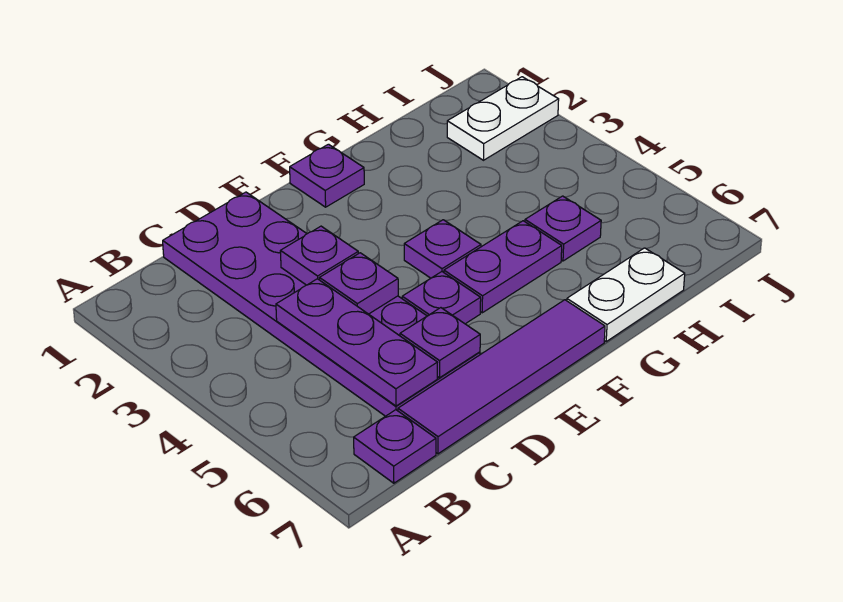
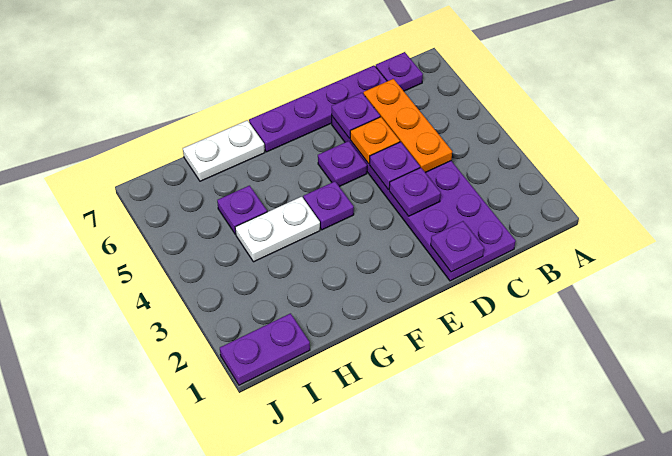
purple 1x3 plate [276,279,438,406] -> orange 1x3 plate [363,79,452,173]
purple 1x4 tile [398,300,605,454] -> purple 1x4 plate [249,66,387,152]
none -> orange 1x1 plate [350,117,400,164]
purple 1x1 plate [290,144,364,207] -> purple 1x1 plate moved to [431,221,484,272]
purple 1x2 plate [444,221,562,313] -> purple 1x2 plate moved to [220,313,310,385]
white 1x2 plate [447,77,559,160] -> white 1x2 plate moved to [235,197,320,262]

